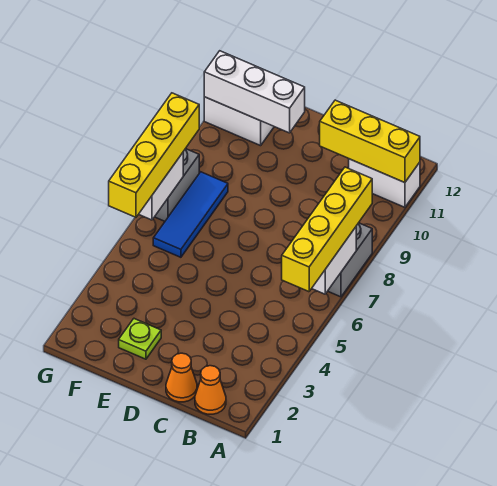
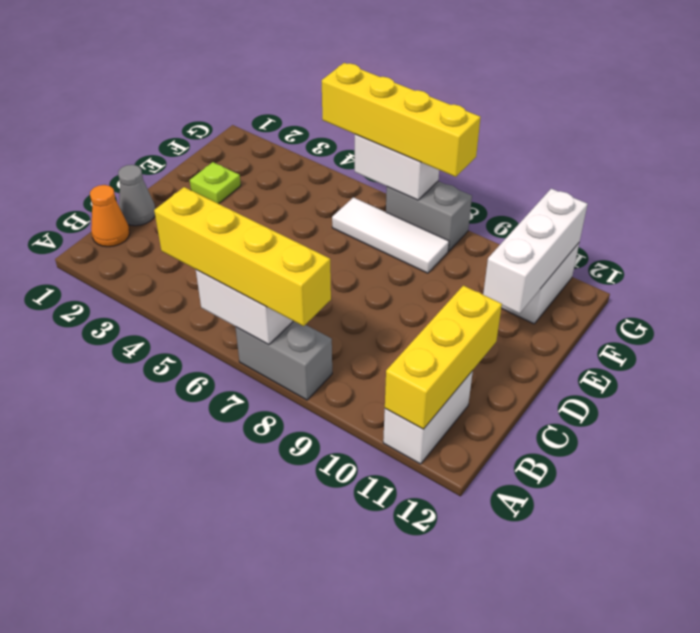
orange 1x1 cone [166,353,197,402] -> grey 1x1 cone [118,165,155,226]
blue 1x3 tile [153,172,228,257] -> white 1x3 tile [332,197,449,273]

